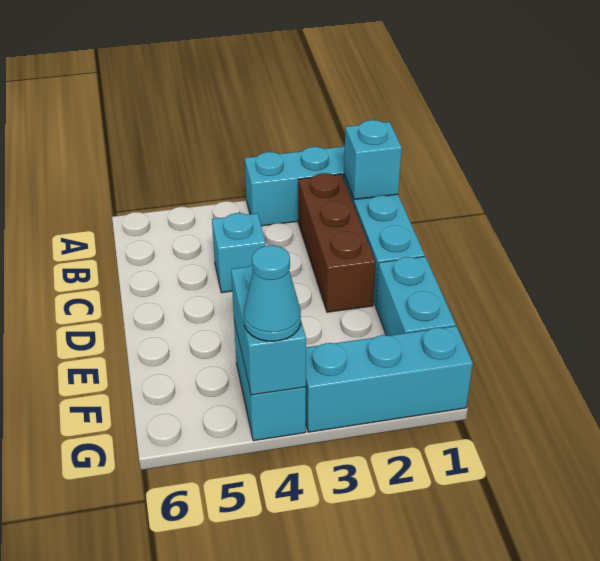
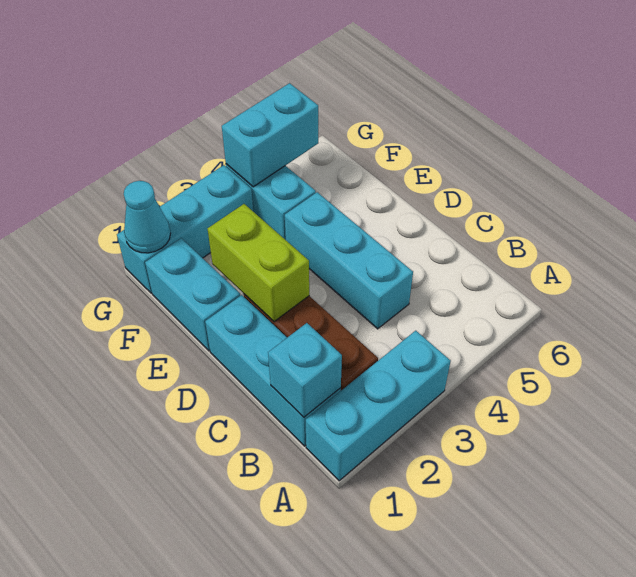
cyan 1x1 brick [212,213,266,293] -> cyan 1x3 brick [285,192,413,329]
none -> lime 1x2 brick [208,204,309,322]
cyan 1x2 brick [231,265,306,395] -> cyan 1x2 brick turned to [222,83,318,187]
cyan 1x1 cone [244,245,301,341] -> cyan 1x1 cone moved to [124,181,171,253]

